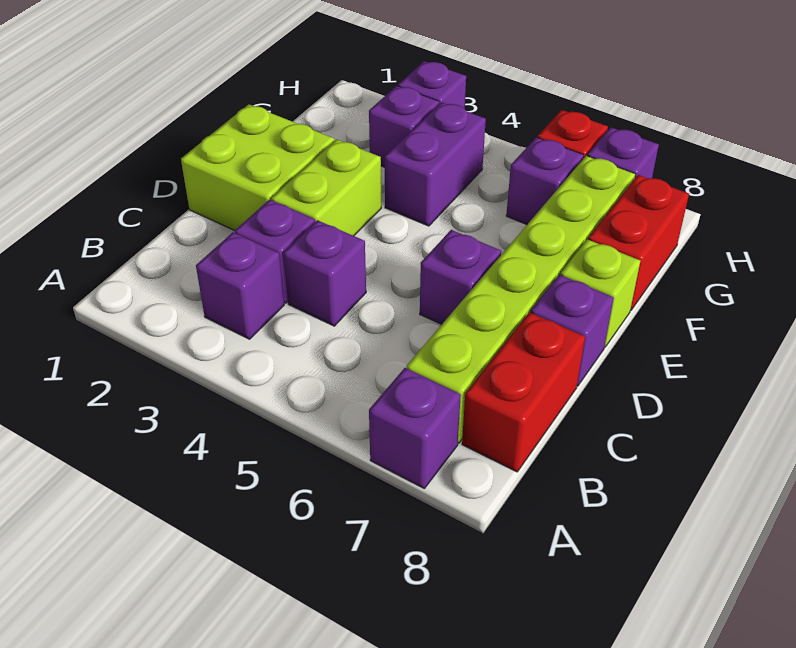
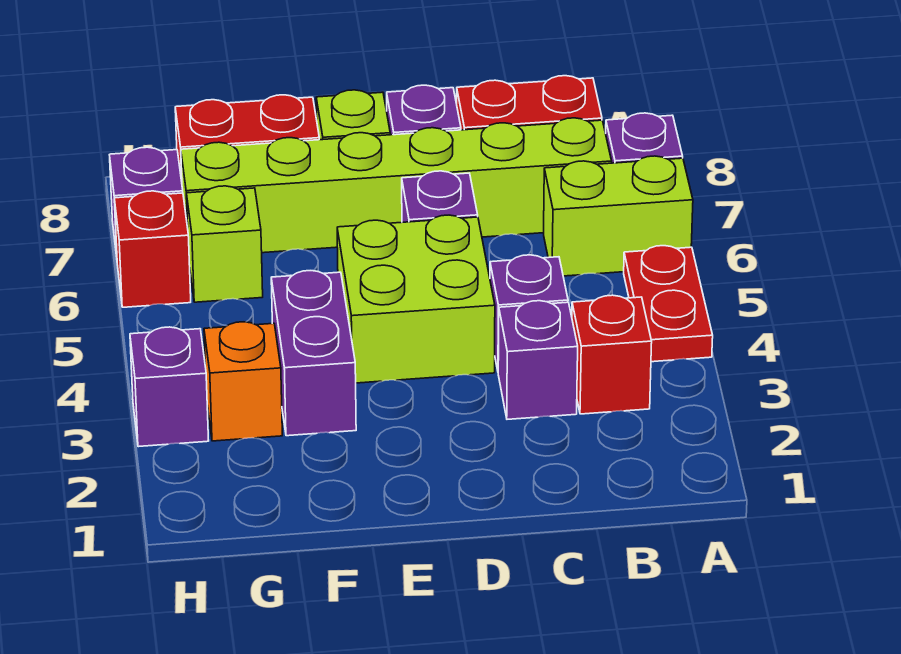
none -> red 1x2 plate [624,246,713,362]
purple 1x1 brick [196,232,284,339] -> red 1x1 brick [572,295,652,414]
lime 2x2 brick [181,104,335,230] -> lime 2x2 brick moved to [337,215,495,383]
lime 1x2 brick [271,139,381,236] -> lime 1x2 brick moved to [544,156,693,276]
purple 1x2 brick [385,102,486,226] -> purple 1x2 brick turned to [271,271,356,436]
purple 1x1 brick [369,86,439,167] -> orange 1x1 brick [204,322,282,441]
purple 1x1 brick [506,137,584,224] -> lime 1x1 brick [186,186,263,302]

